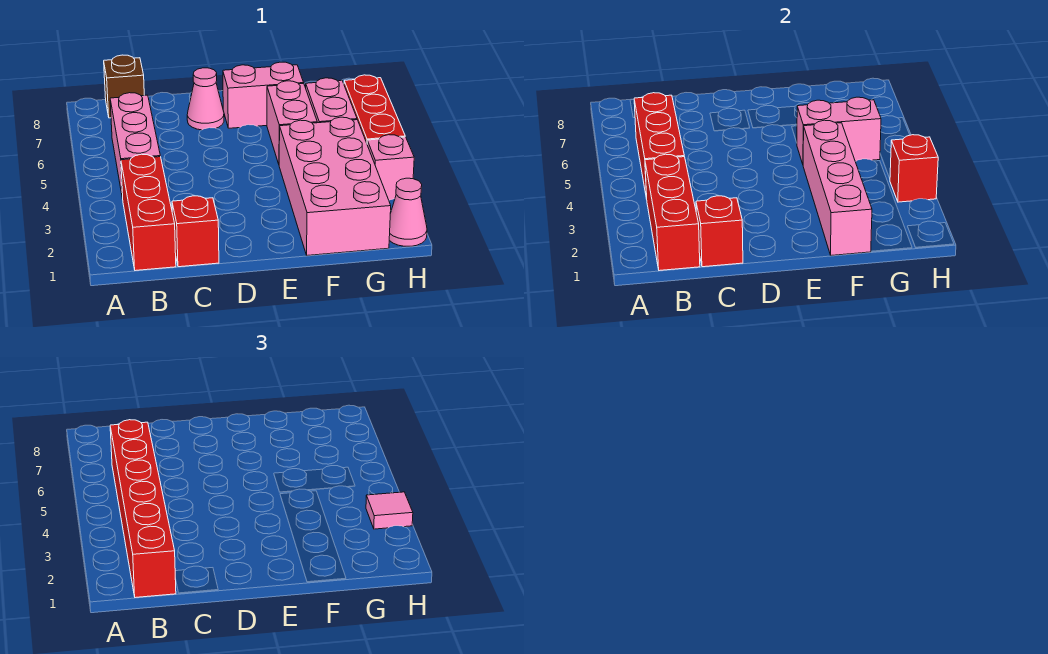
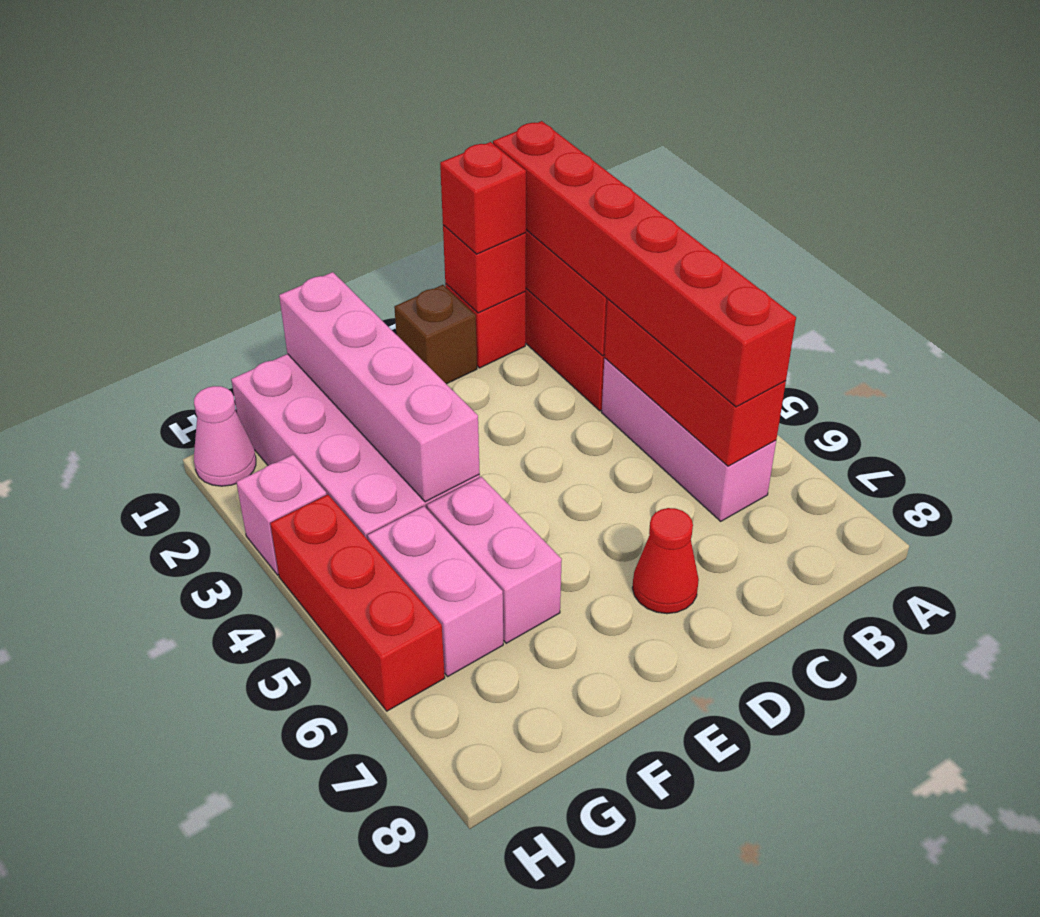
brown 1x1 brick [104,55,144,118] -> brown 1x1 brick moved to [394,285,477,384]
pink 1x1 cone [187,68,224,130] -> red 1x1 cone [632,508,699,614]
pink 1x2 brick [223,62,303,128] -> none
pink 1x2 brick [797,97,881,164] -> none
red 1x1 brick [890,135,938,202] -> red 1x1 brick moved to [440,142,526,254]
pink 1x1 tile [366,492,413,529] -> none

